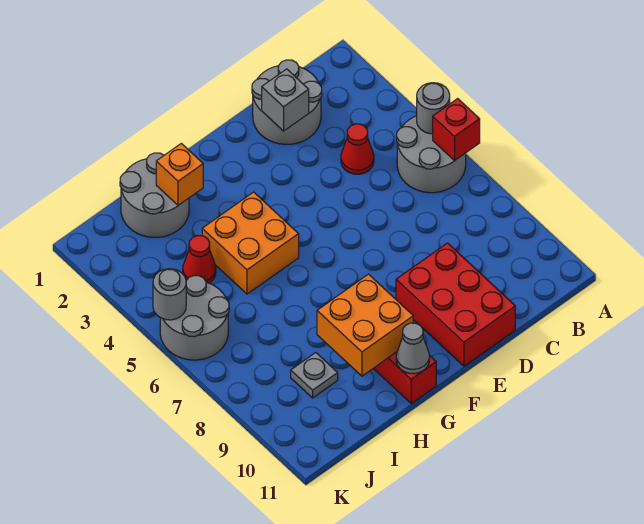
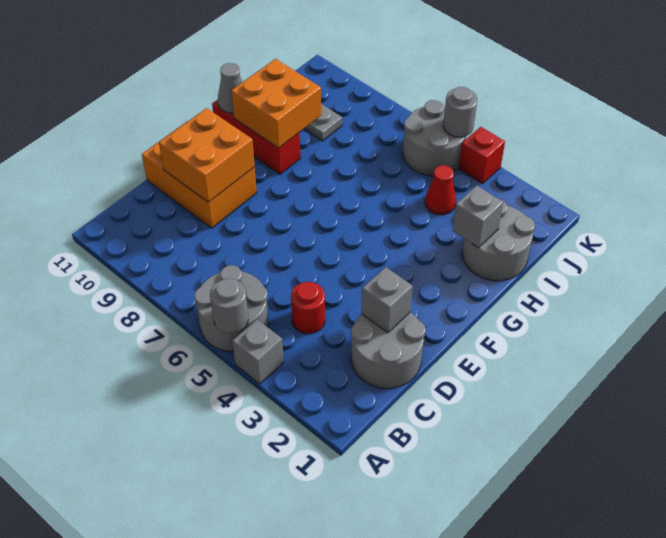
none -> grey 1x1 brick [232,320,284,384]
red 1x1 brick [433,99,480,161] -> red 1x1 brick moved to [459,127,505,184]
red 1x1 cone [341,124,374,174] -> red 1x1 round brick [291,282,325,334]
red 2x3 brick [396,243,515,366] -> orange 2x3 brick [142,121,257,228]
orange 2x2 brick [202,192,299,294] -> orange 2x2 brick moved to [159,108,255,202]
orange 1x1 brick [156,143,203,206] -> grey 1x1 brick [452,185,503,248]

